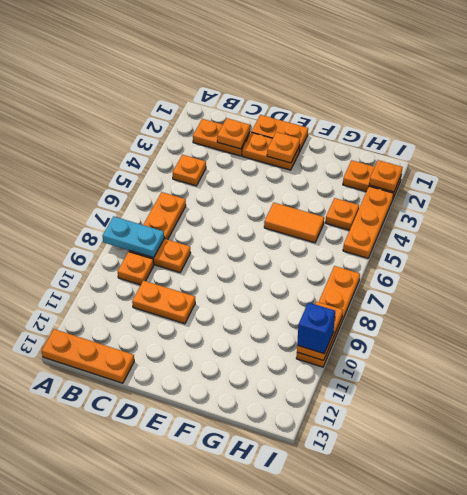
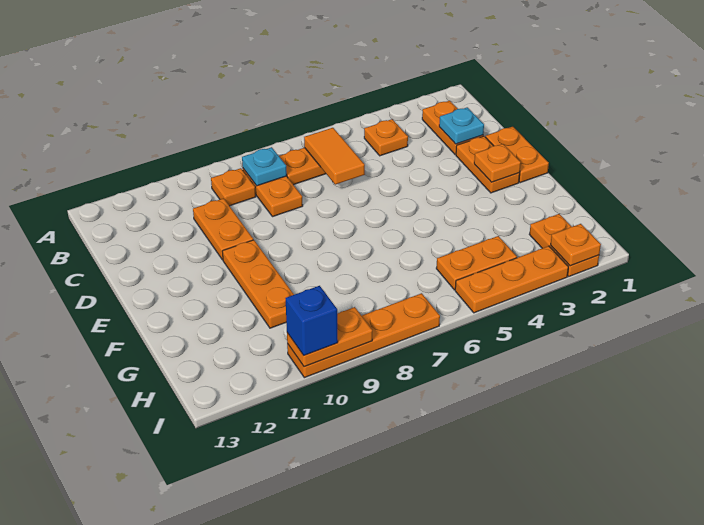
cyan 1x2 plate [103,216,164,258] -> cyan 1x1 plate [242,147,287,186]
orange 1x3 plate [42,329,134,383] -> orange 1x3 plate moved to [222,240,294,328]
orange 1x1 plate [217,118,250,149] -> cyan 1x1 plate [439,107,484,144]
orange 1x2 tile [264,203,324,243] -> orange 1x2 tile moved to [304,128,365,185]
orange 1x1 plate [326,198,359,230] -> orange 1x2 plate [436,236,517,290]

